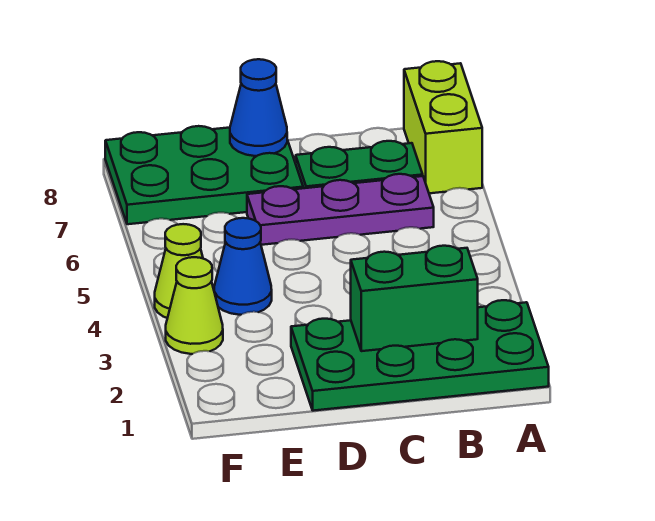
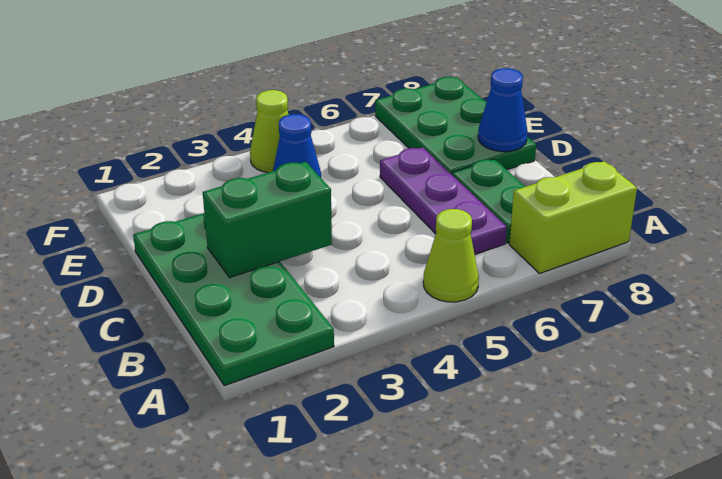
green 1x2 brick [351,246,478,351] -> green 1x2 brick turned to [203,162,332,277]
lime 1x1 cone [166,257,223,354] -> lime 1x1 cone moved to [423,209,479,302]

